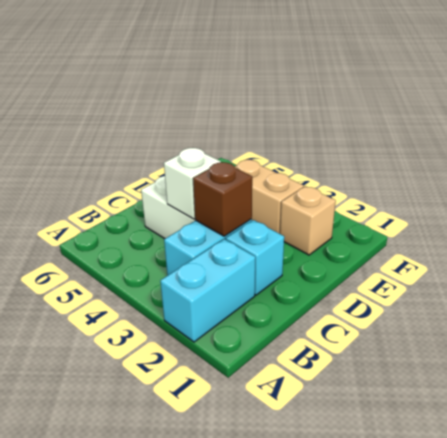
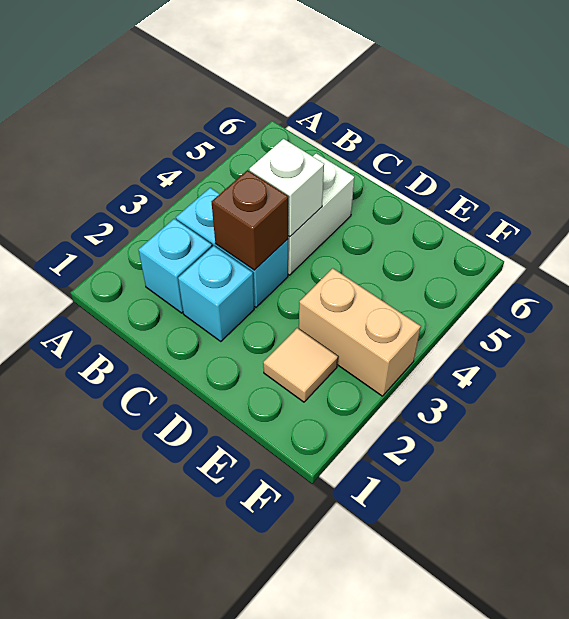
cyan 1x2 brick [160,239,255,342] -> cyan 1x1 brick [139,219,212,313]
tan 1x1 brick [280,186,336,255] -> tan 1x1 tile [263,328,338,402]
tan 1x2 brick [235,160,304,234] -> tan 1x2 brick turned to [299,268,421,396]

